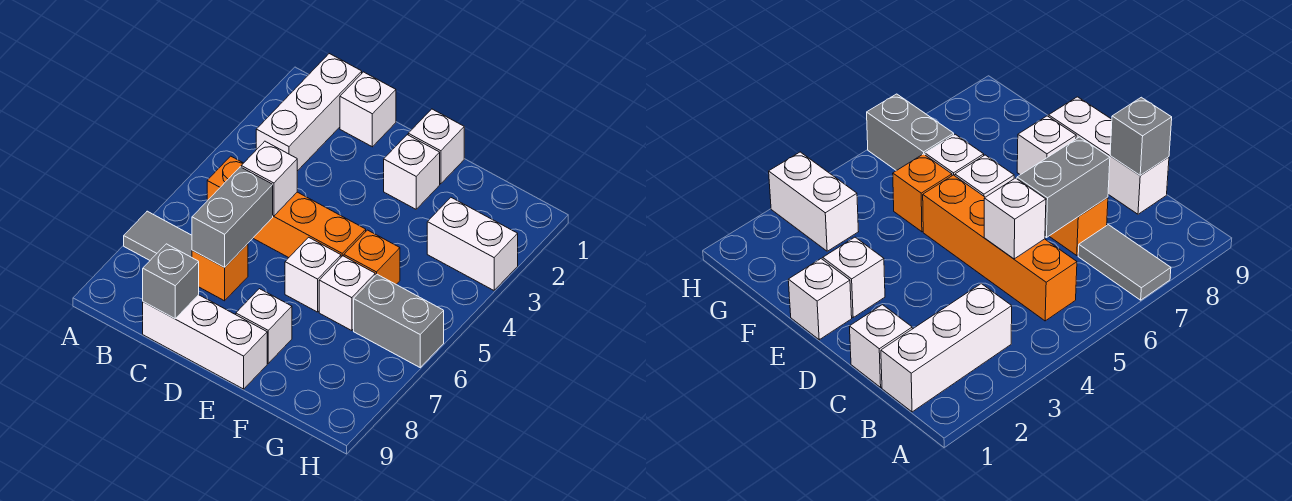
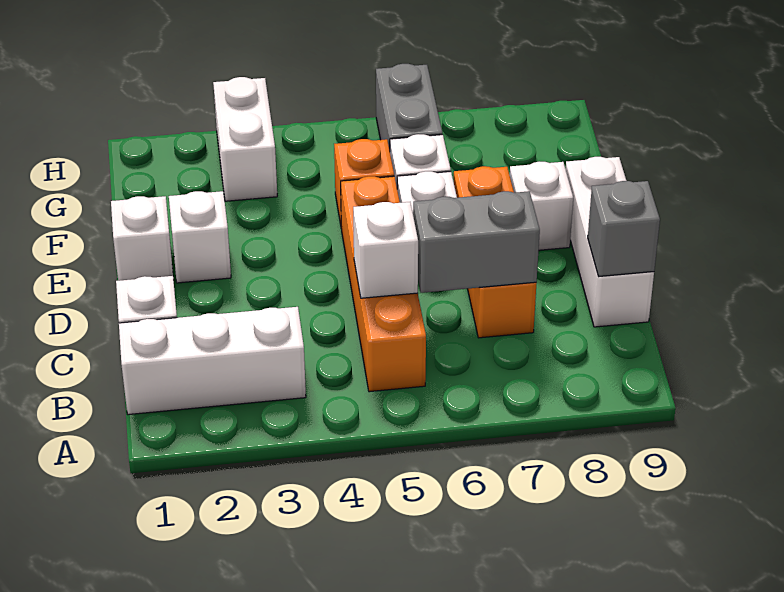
grey 1x2 tile [124,211,192,260] -> none
orange 1x1 brick [192,244,248,301] -> orange 1x3 brick [454,166,536,338]

